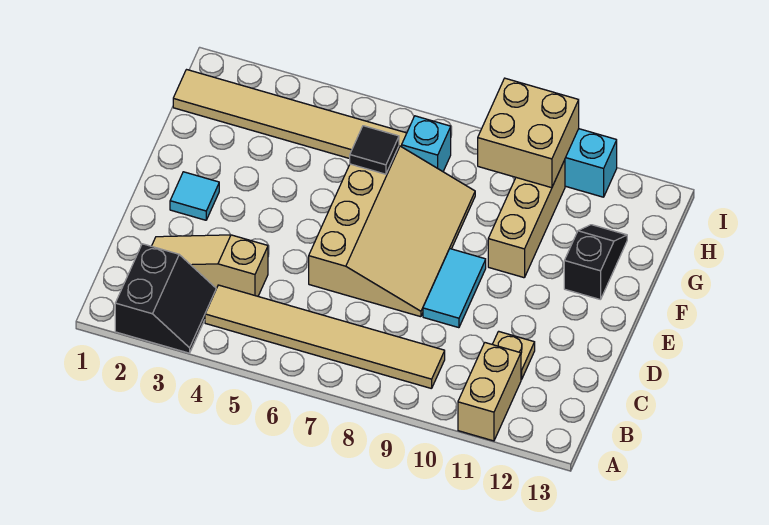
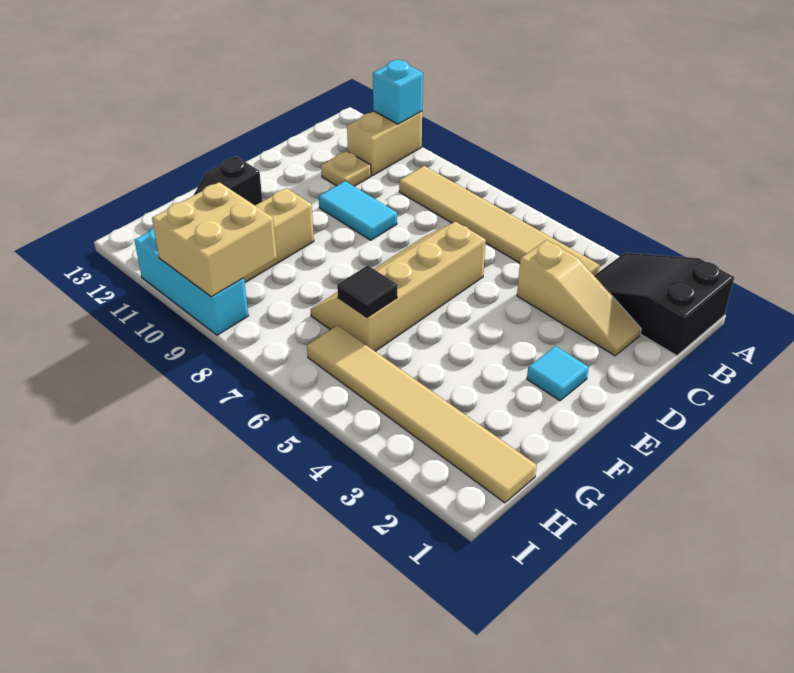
black 2x2 slope [115,244,216,353] -> black 2x3 slope [594,253,734,356]
tan 3x4 slope [309,146,475,317] -> tan 2x4 slope [310,222,486,351]
cyan 1x2 tile [423,249,486,328] -> cyan 1x2 tile turned to [319,181,397,240]
cyan 1x1 brick [402,116,451,171] -> cyan 1x1 brick moved to [373,60,423,124]

